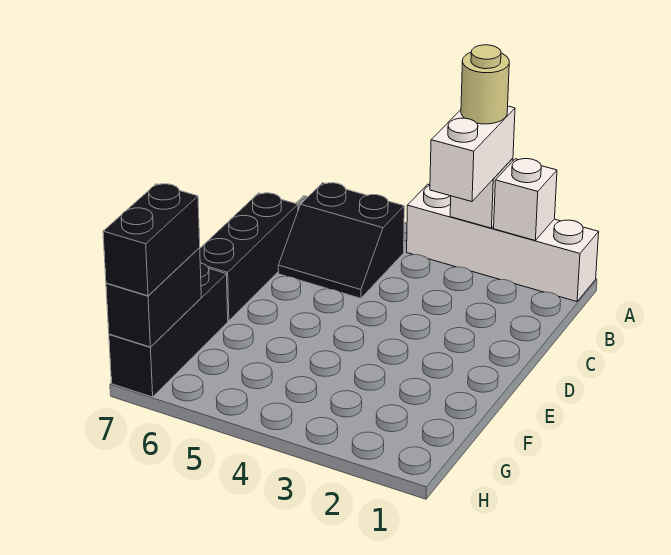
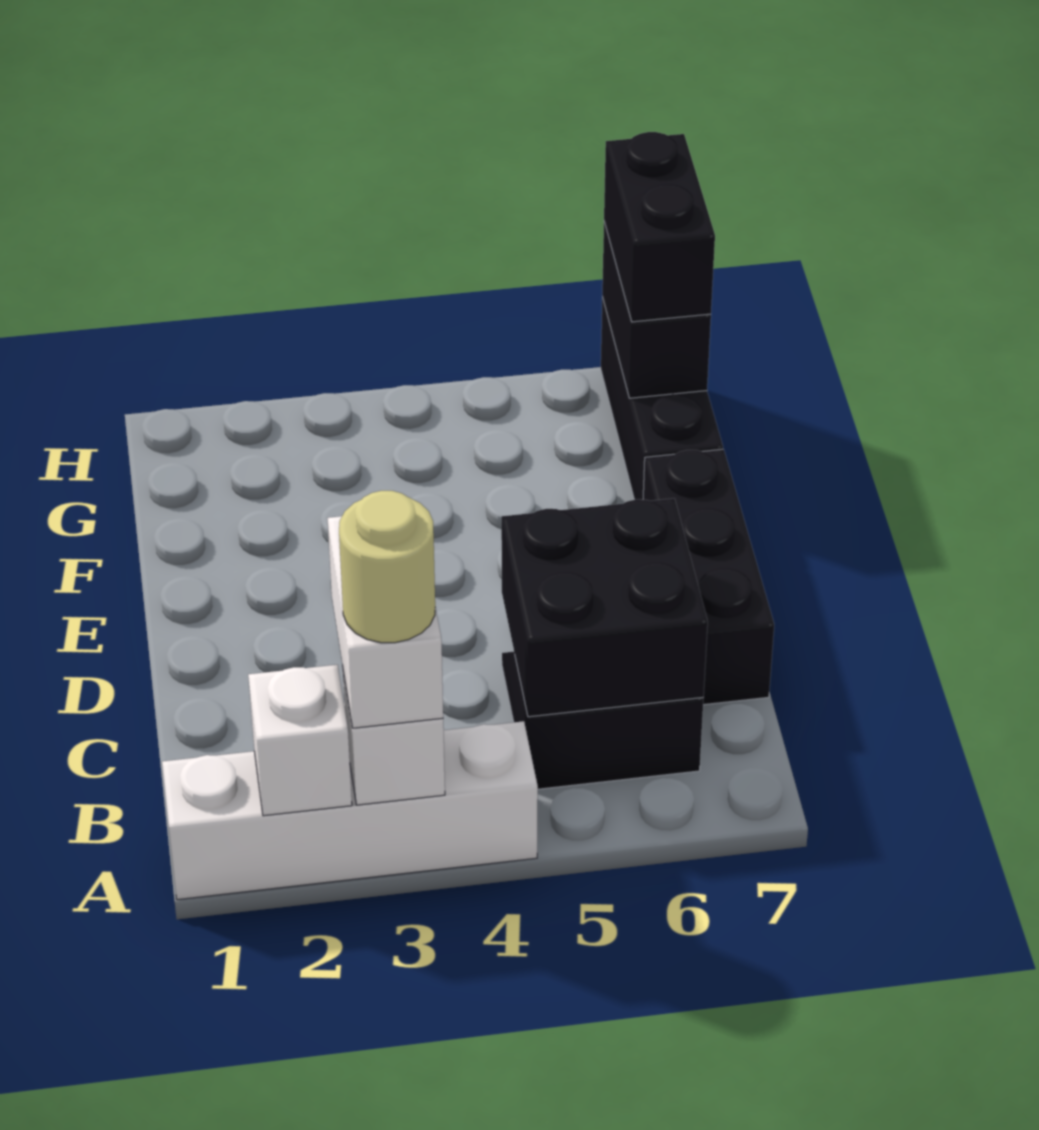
none -> black 2x2 brick [501,498,708,717]

